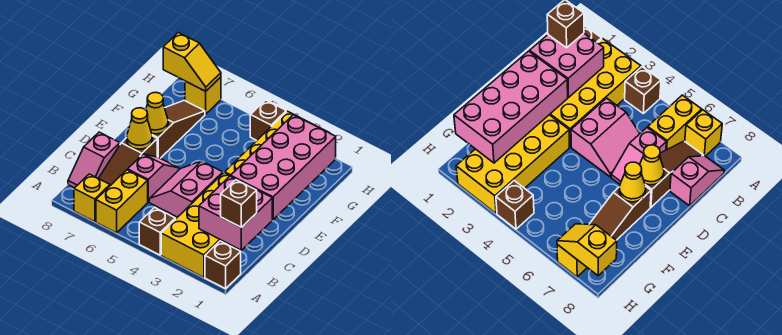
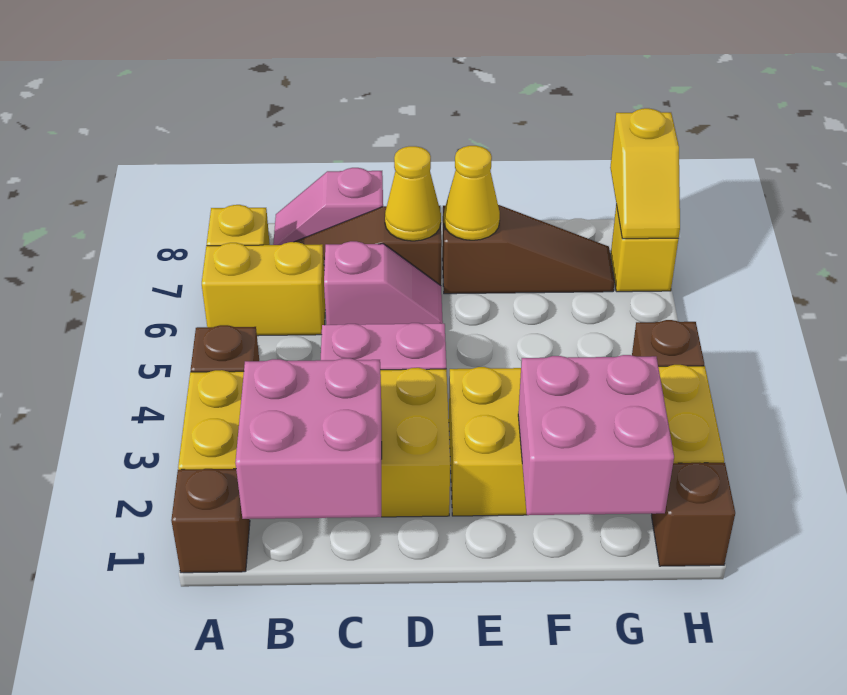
brown 1x1 brick [221,180,257,227] -> brown 1x1 brick moved to [652,463,735,566]
pink 2x4 brick [231,115,336,219] -> pink 2x2 brick [518,355,674,515]

